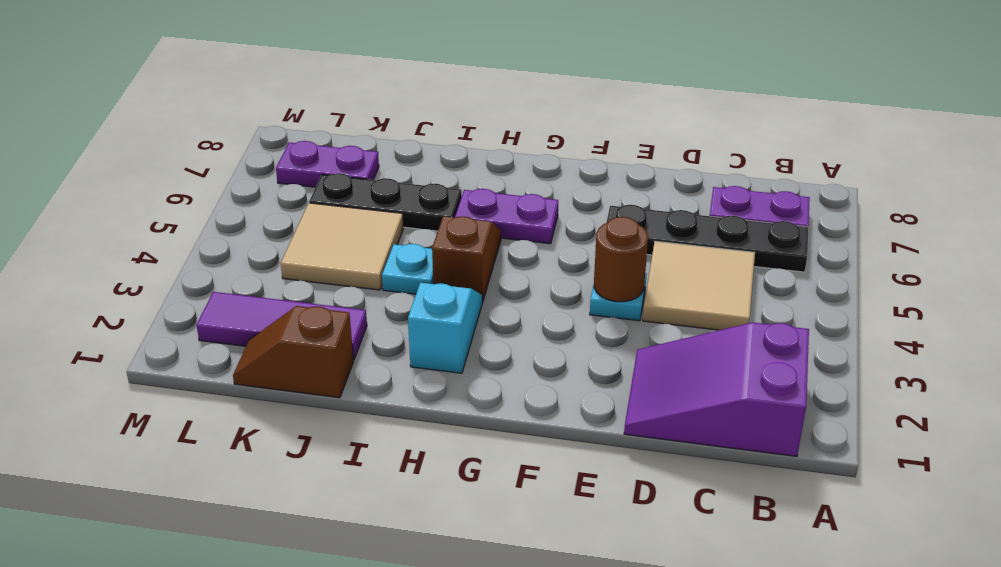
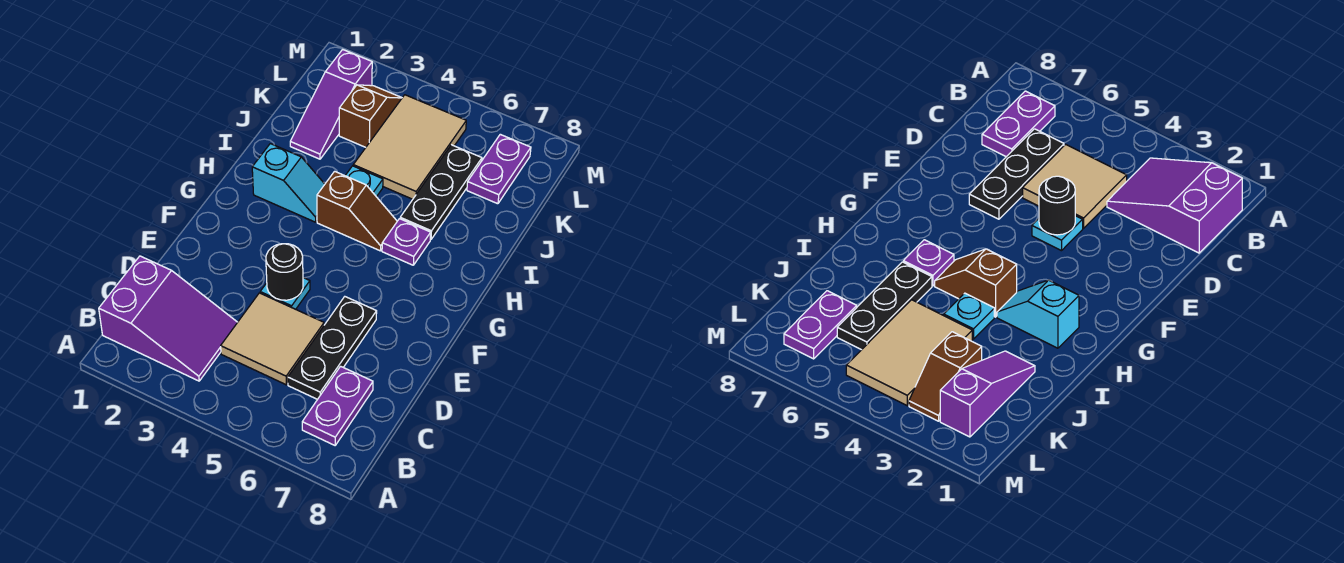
purple 2x3 slope [624,322,809,456] -> purple 2x3 slope turned to [99,256,238,381]
black 1x4 plate [606,205,808,272] -> black 1x3 plate [288,297,377,399]
brown 1x1 round brick [594,217,648,302] -> black 1x1 round brick [266,244,303,300]
purple 1x2 plate [455,189,558,244] -> purple 1x1 plate [382,219,431,265]
brown 1x2 slope [233,306,354,398] -> brown 1x2 slope moved to [339,85,402,147]
purple 1x3 tile [197,292,367,360] -> purple 1x3 slope [290,49,372,159]
tan 2x2 tile [281,203,404,290] -> tan 2x3 tile [353,95,466,199]

